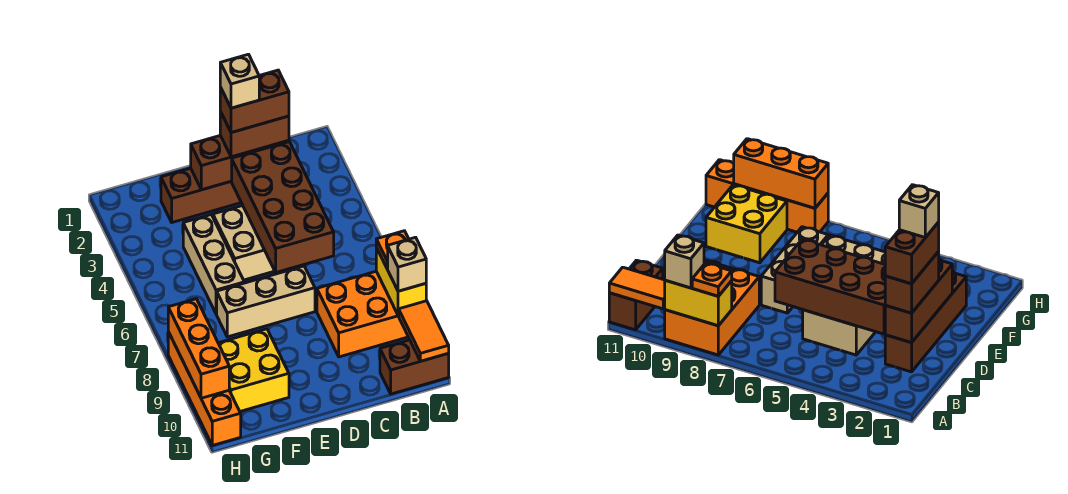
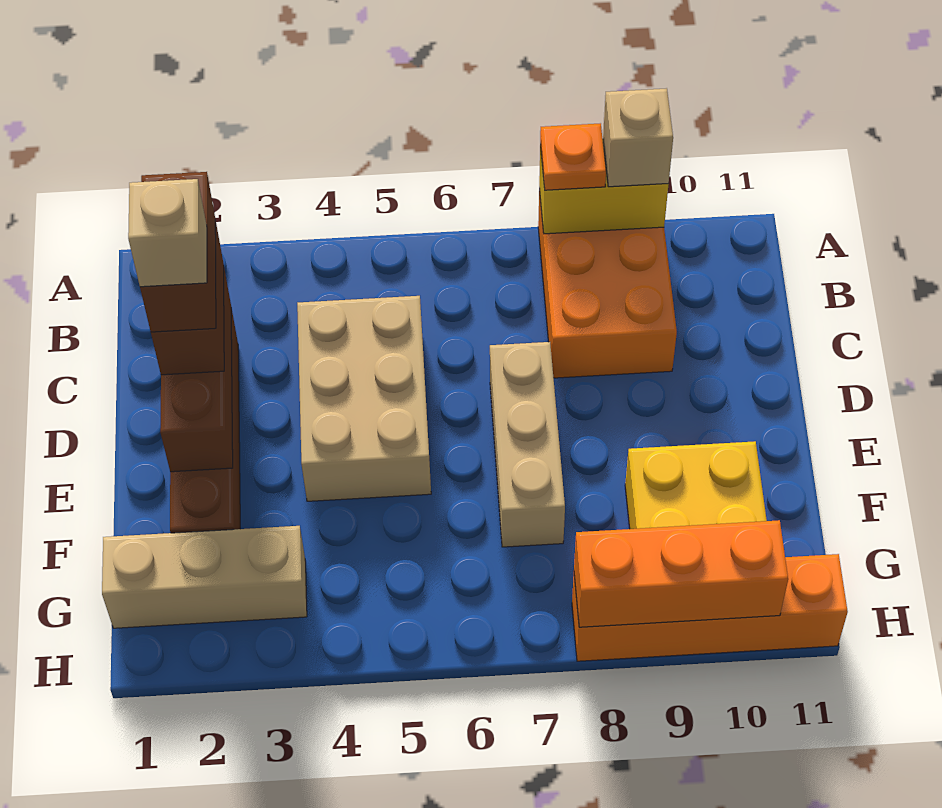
orange 1x2 tile [399,301,449,361] -> none
brown 1x2 brick [380,340,449,394] -> none
brown 2x4 brick [232,142,334,272] -> none
tan 1x3 brick [183,215,244,314] -> tan 1x3 brick moved to [102,526,307,628]

